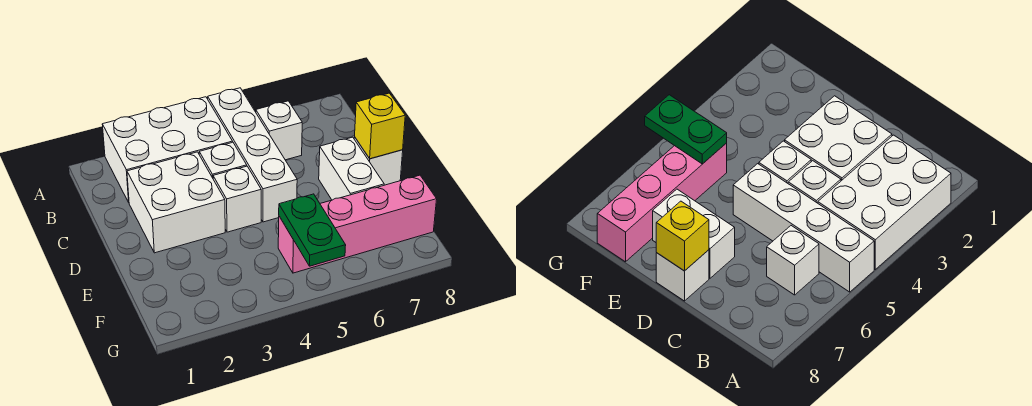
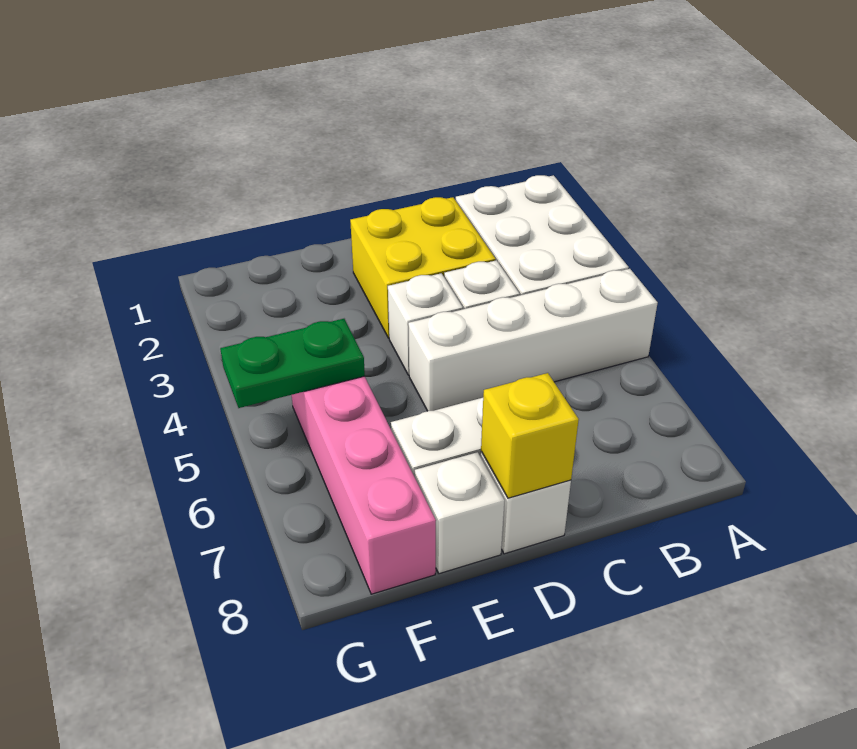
white 1x1 brick [256,101,302,160] -> white 1x1 brick moved to [415,452,505,574]
white 2x2 brick [127,152,225,253] -> yellow 2x2 brick [350,197,496,338]

